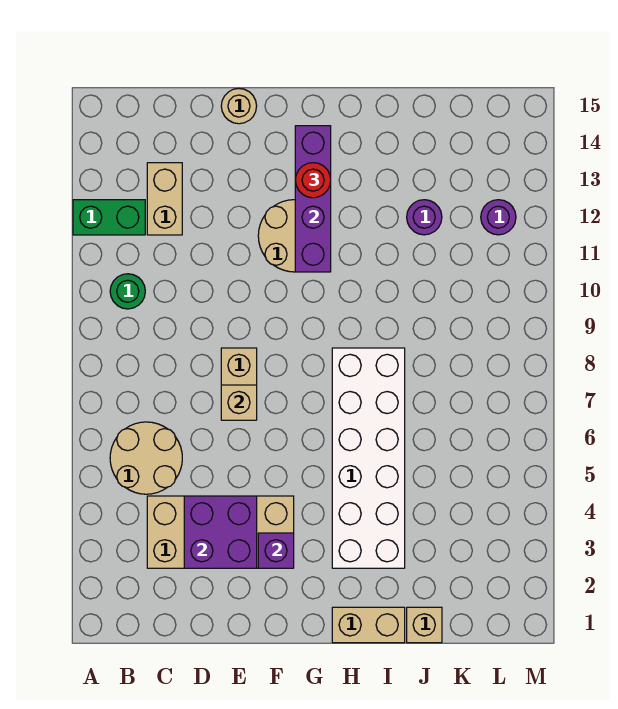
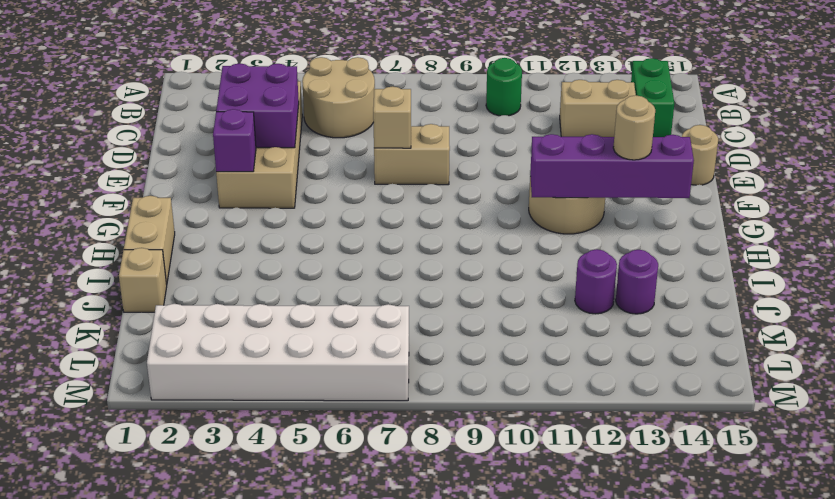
green 1x2 brick [73,200,145,235] -> green 1x2 brick moved to [631,58,674,137]
red 1x1 round brick [295,163,331,198] -> tan 1x1 round brick [613,95,655,160]
white 2x6 brick [332,348,405,568] -> white 2x6 brick moved to [147,304,409,401]
purple 1x1 round brick [481,200,516,235] -> purple 1x1 round brick moved to [616,250,658,314]

